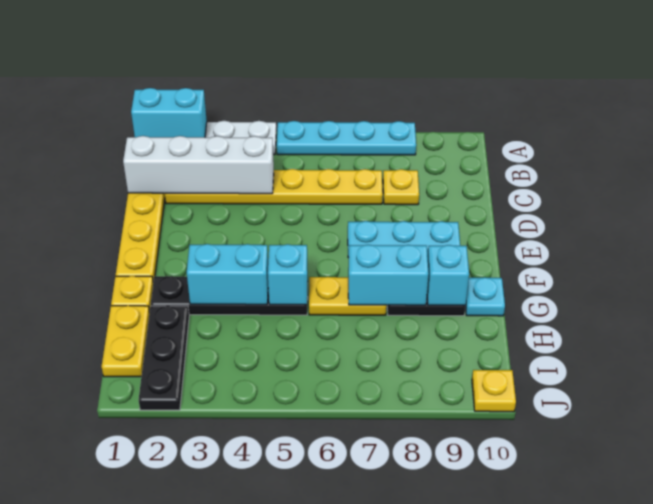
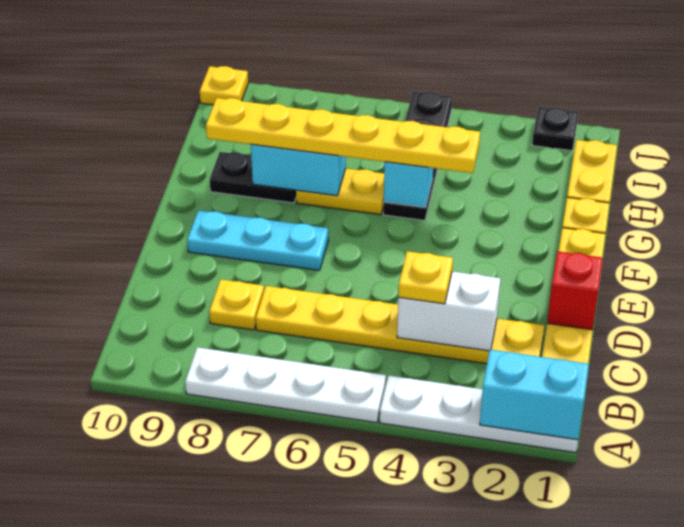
cyan 1x4 plate [277,121,416,155] -> white 1x4 plate [185,347,386,423]
white 1x4 brick [123,136,274,194] -> white 1x2 brick [397,271,500,351]
none -> yellow 1x1 plate [398,251,453,304]
none -> red 1x1 brick [547,251,603,330]
black 1x4 plate [151,276,308,315] -> black 1x4 plate turned to [383,92,452,221]
cyan 1x2 brick [187,244,268,305] -> none
none -> yellow 1x6 plate [206,98,480,173]
cyan 1x1 brick [427,245,469,305] -> none
cyan 1x1 plate [465,277,505,316] -> none
black 1x3 plate [139,306,189,410] -> black 1x1 plate [532,107,578,151]

